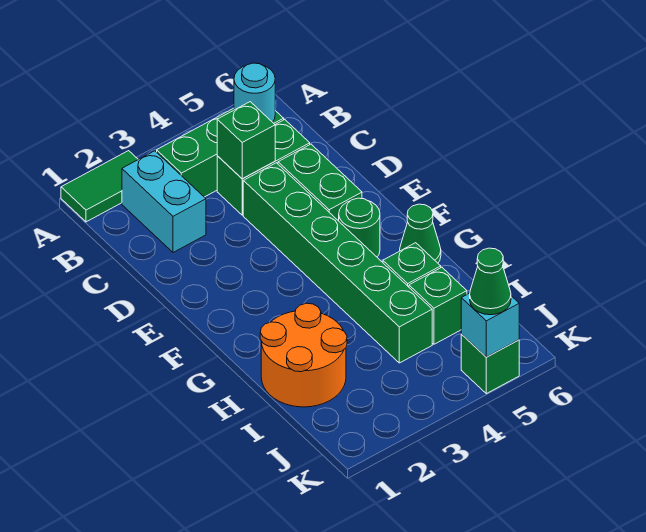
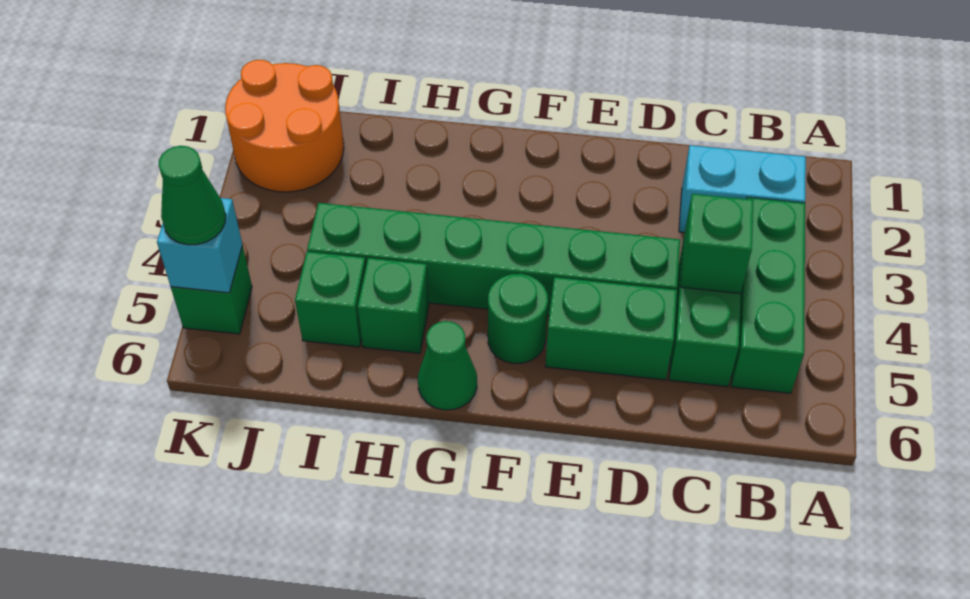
green 1x2 tile [61,151,138,222] -> none
cyan 1x1 round brick [234,63,275,122] -> none
orange 2x2 round brick [260,303,347,407] -> orange 2x2 round brick moved to [225,60,344,192]

